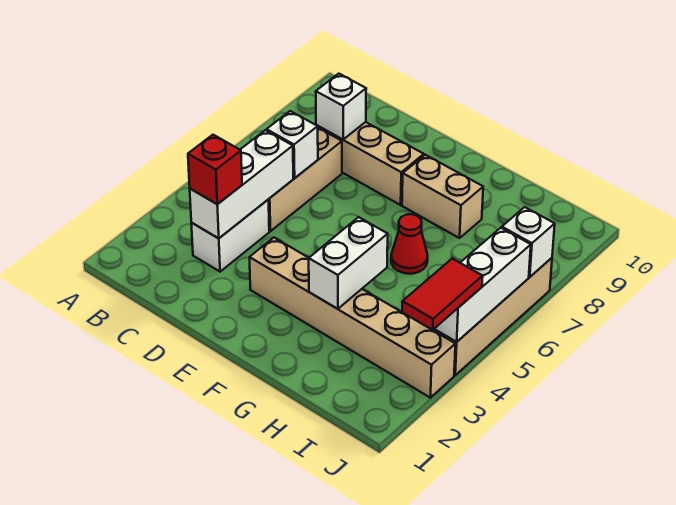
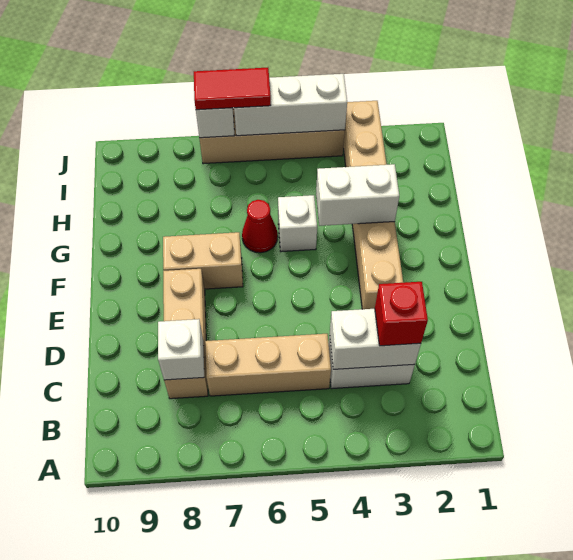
white 1x3 brick [190,130,293,238] -> white 1x2 brick [330,309,421,369]
white 1x1 brick [267,111,318,178] -> white 1x1 brick moved to [278,195,317,252]
tan 1x2 brick [402,155,483,238] -> tan 1x2 brick turned to [163,232,243,289]
red 1x2 tile [402,259,483,330] -> red 1x2 tile moved to [194,68,271,110]

